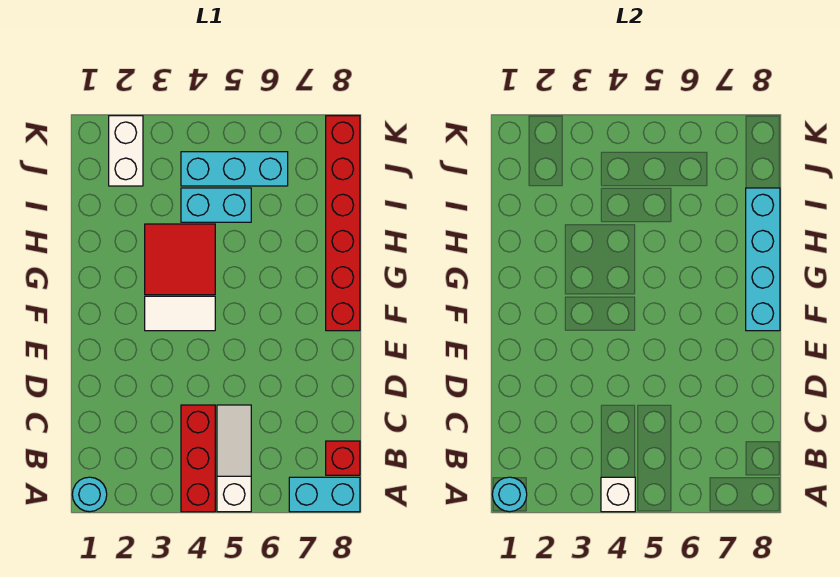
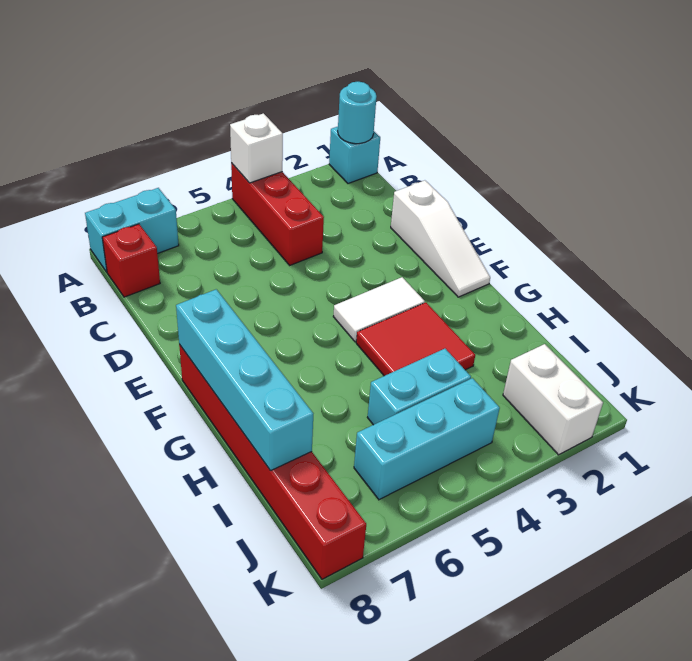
cyan 1x1 round brick [72,477,107,512] -> cyan 1x1 brick [329,127,380,183]
white 1x3 slope [217,405,251,512] -> white 1x3 slope moved to [391,180,490,297]

